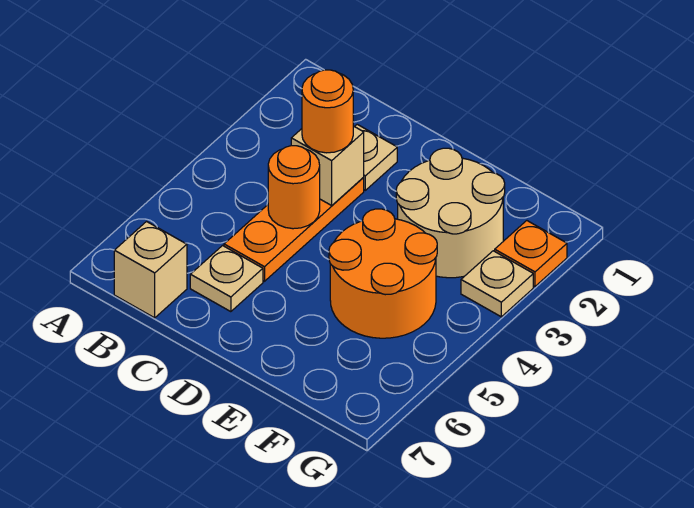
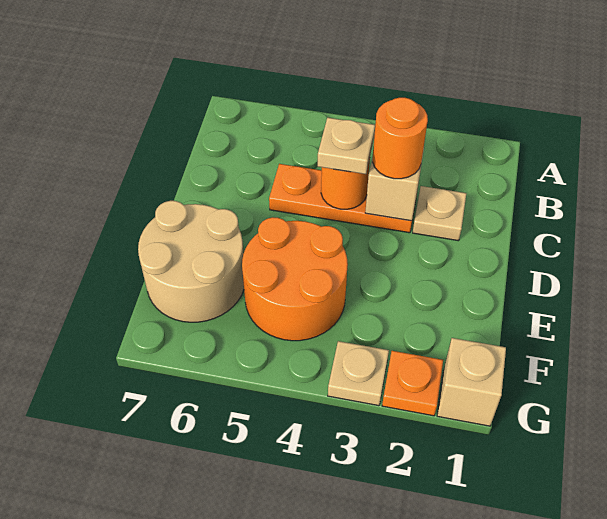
tan 1x1 brick [114,222,187,318] -> tan 1x1 brick moved to [437,338,506,426]
tan 1x1 plate [190,246,263,312] -> tan 1x1 plate moved to [318,118,375,174]
tan 2x2 round brick [396,148,505,278] -> tan 2x2 round brick moved to [138,201,244,322]

